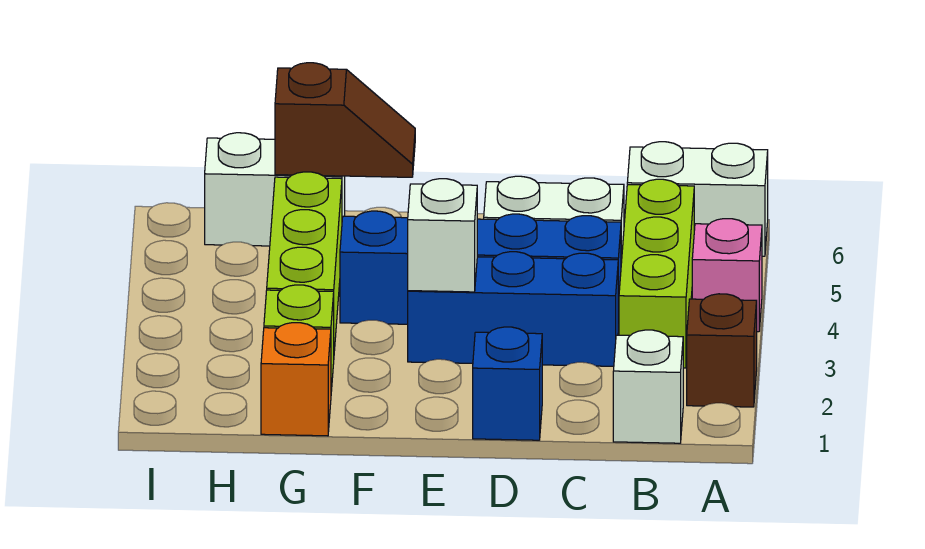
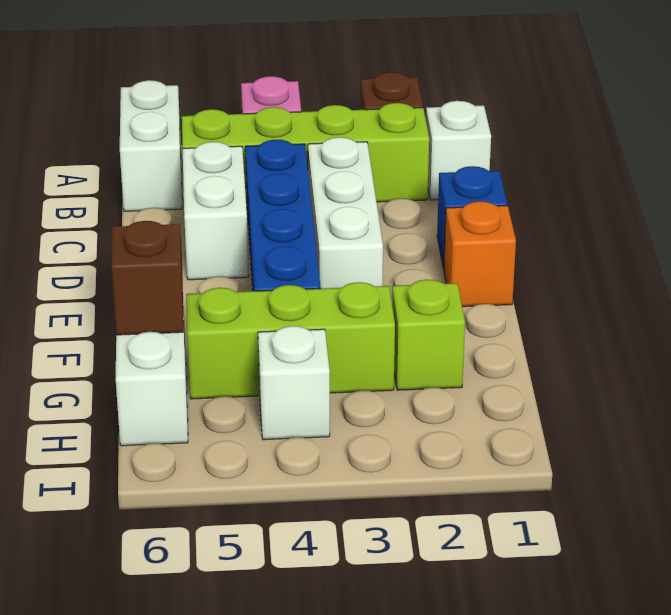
lime 1x3 brick [619,179,694,368] -> lime 1x4 brick [182,103,429,207]
blue 1x3 brick [408,252,618,366] -> white 1x3 brick [308,137,383,289]
white 1x1 brick [408,179,477,292] -> white 1x1 brick moved to [258,326,330,440]
orange 1x1 brick [261,323,331,436] -> orange 1x1 brick moved to [444,201,516,307]

